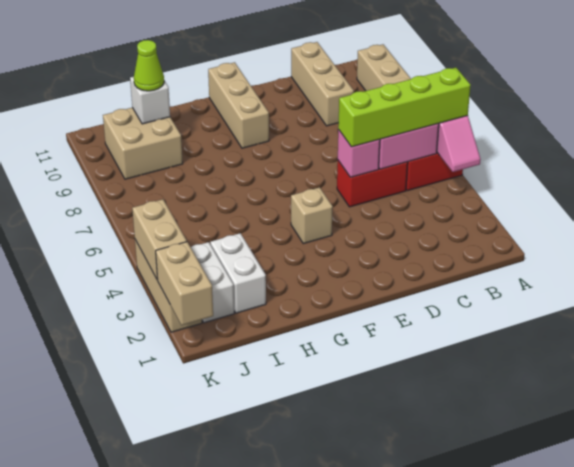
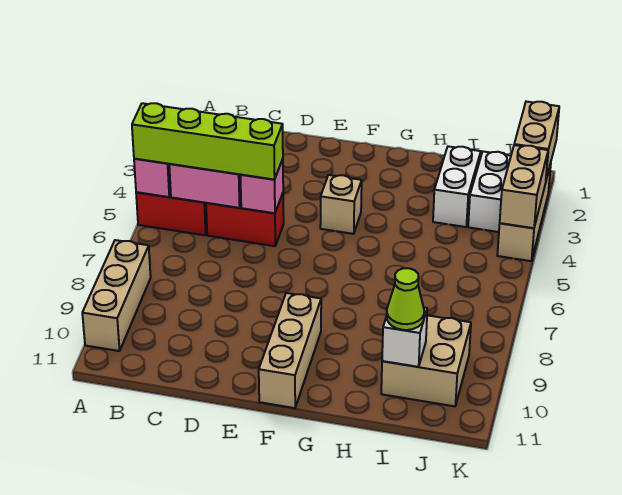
tan 1x3 brick [291,42,354,126] -> none

